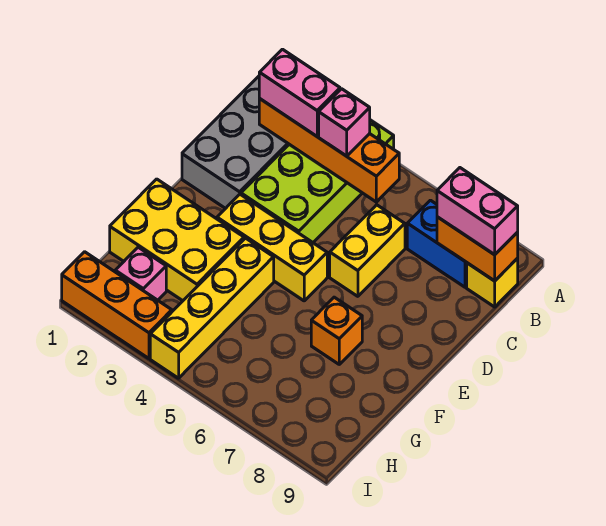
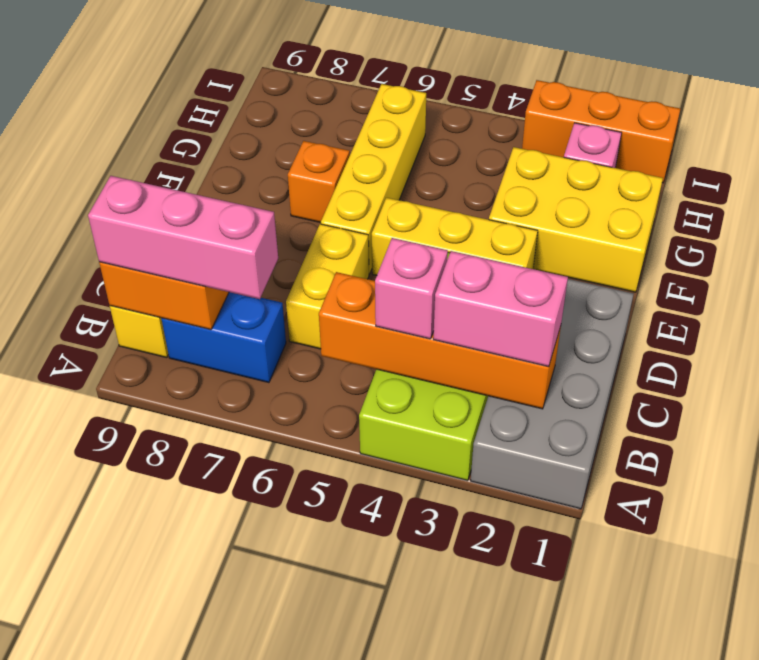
pink 1x2 brick [437,168,518,255] -> pink 1x3 brick [88,176,278,299]
yellow 1x4 brick [150,238,274,378] -> yellow 1x4 brick moved to [321,84,426,274]

